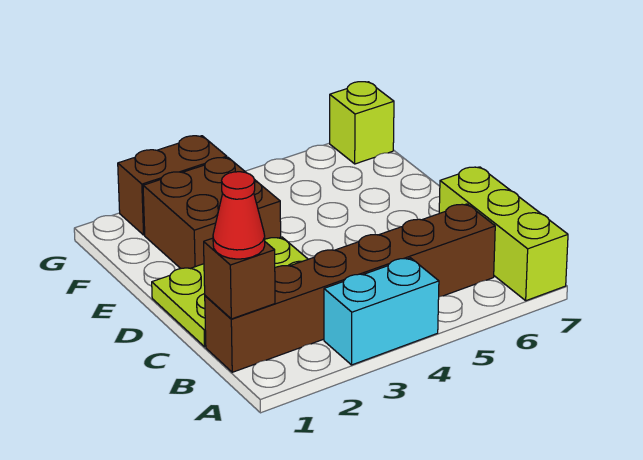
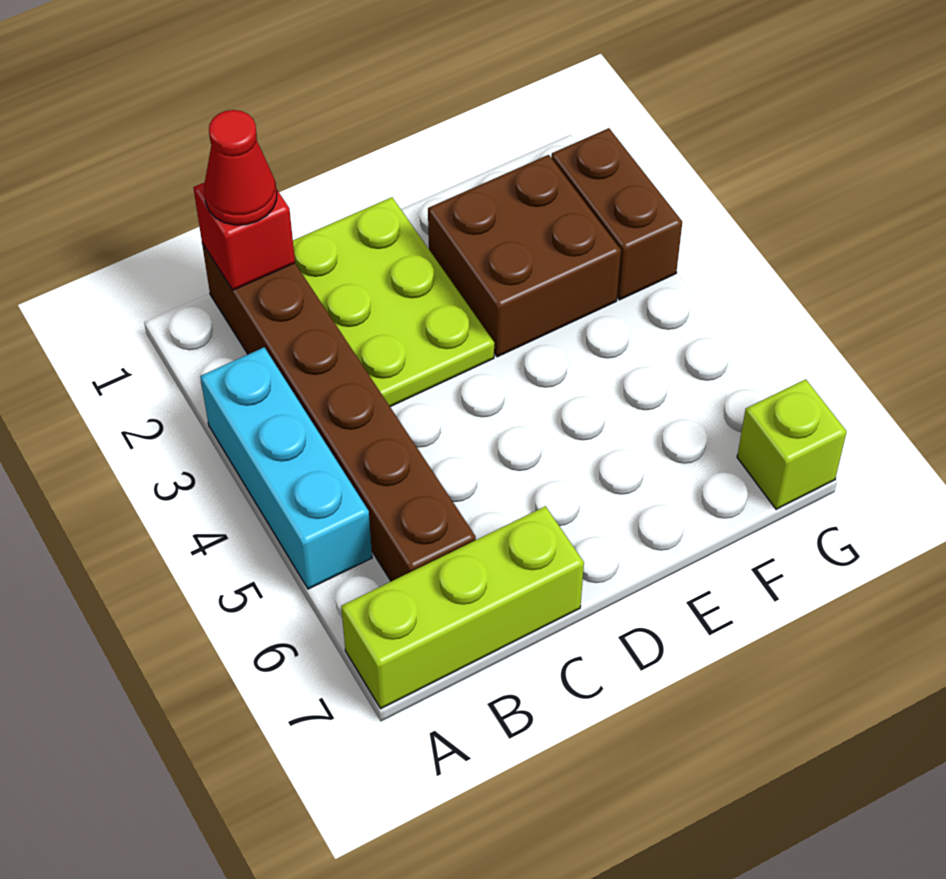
cyan 1x2 brick [324,258,439,365] -> cyan 1x3 brick [200,347,372,589]
brown 1x1 brick [204,238,275,319] -> red 1x1 brick [193,182,295,290]

